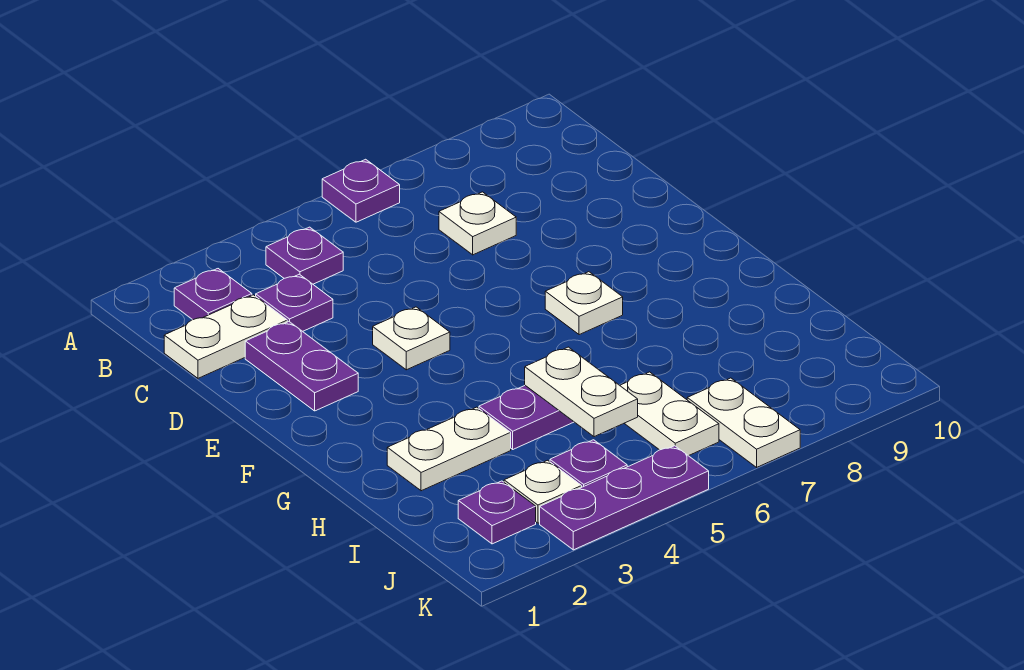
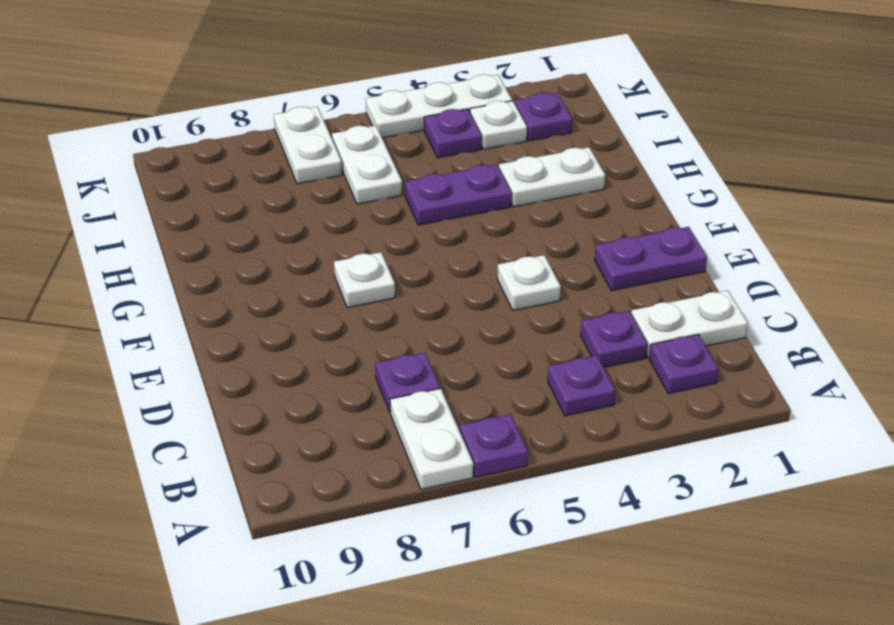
white 1x1 plate [439,192,516,255] -> purple 1x1 plate [375,353,440,412]
purple 1x2 plate [245,322,358,411] -> purple 1x2 plate turned to [595,227,707,291]
white 1x2 plate [525,347,638,437] -> white 1x2 plate moved to [390,388,473,489]
purple 1x3 plate [540,446,709,550] -> white 1x3 plate [366,74,512,138]

